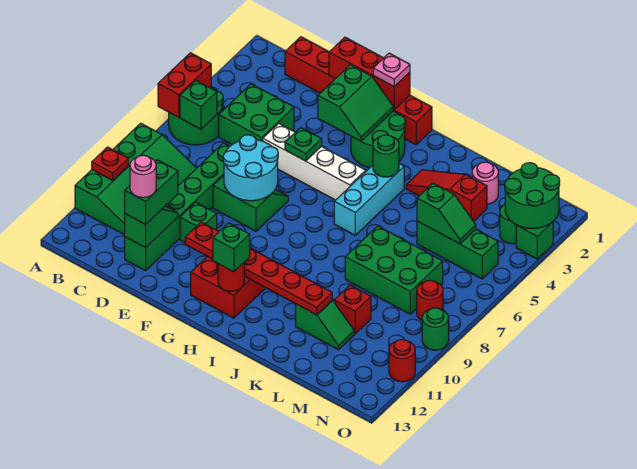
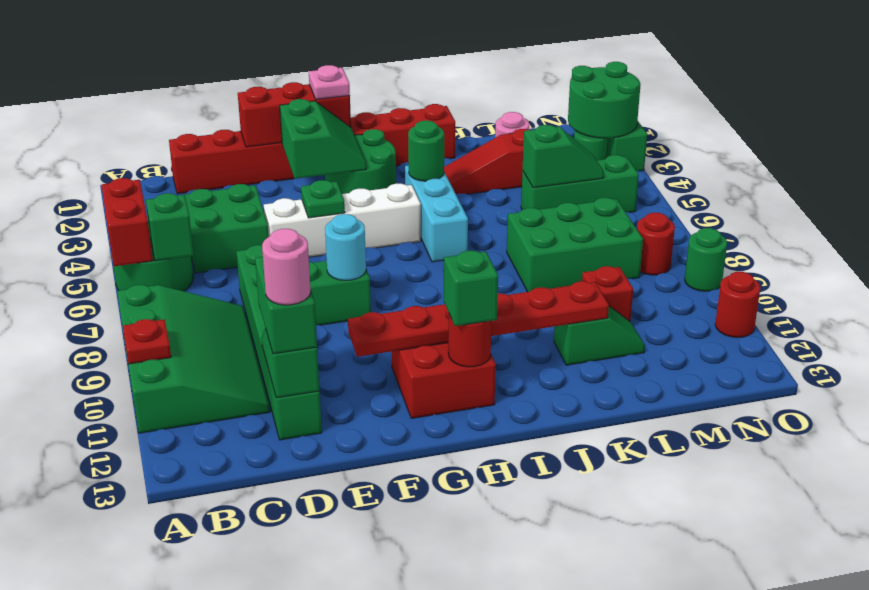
red 1x6 brick [285,37,432,145] -> red 1x8 brick [169,104,455,194]
cyan 2x2 round brick [223,135,278,201] -> cyan 1x1 round brick [325,214,366,280]
green 1x1 brick [180,202,217,242] -> none

